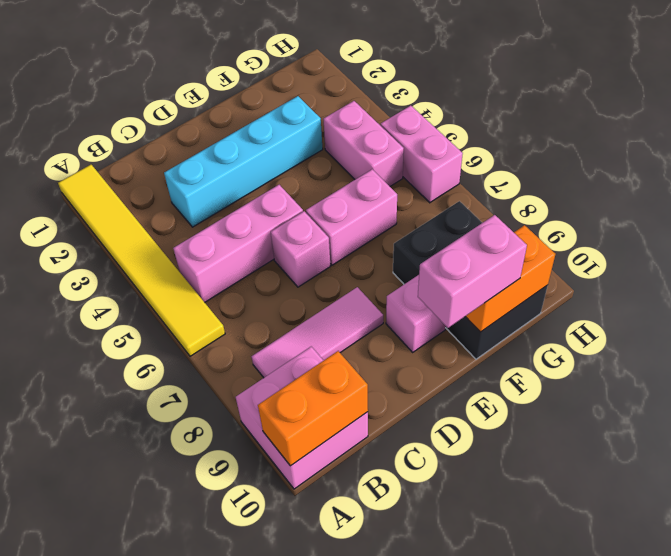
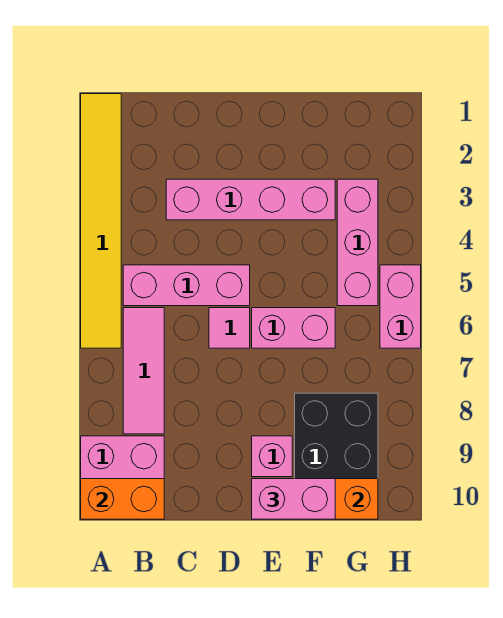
pink 1x3 tile [252,287,383,378] -> pink 1x3 tile turned to [123,308,164,434]
cyan 1x4 brick [164,96,323,227] -> pink 1x4 brick [166,179,335,220]
pink 1x1 brick [271,211,330,287] -> pink 1x1 tile [209,308,250,348]
pink 1x2 brick [323,101,404,186] -> pink 1x3 brick [337,179,378,306]

